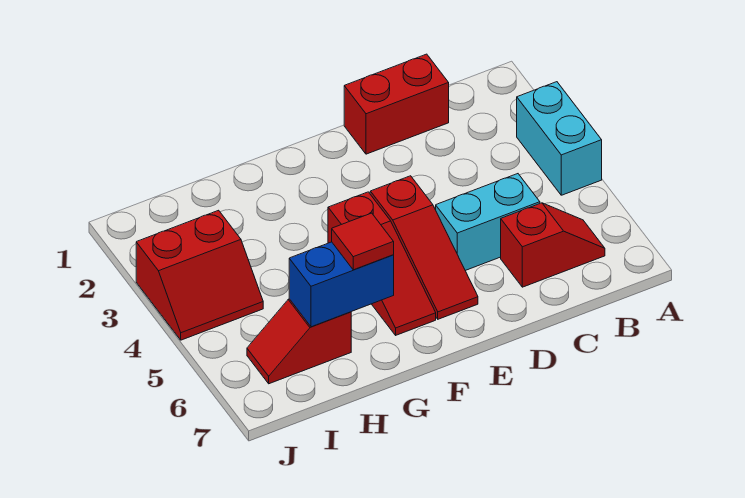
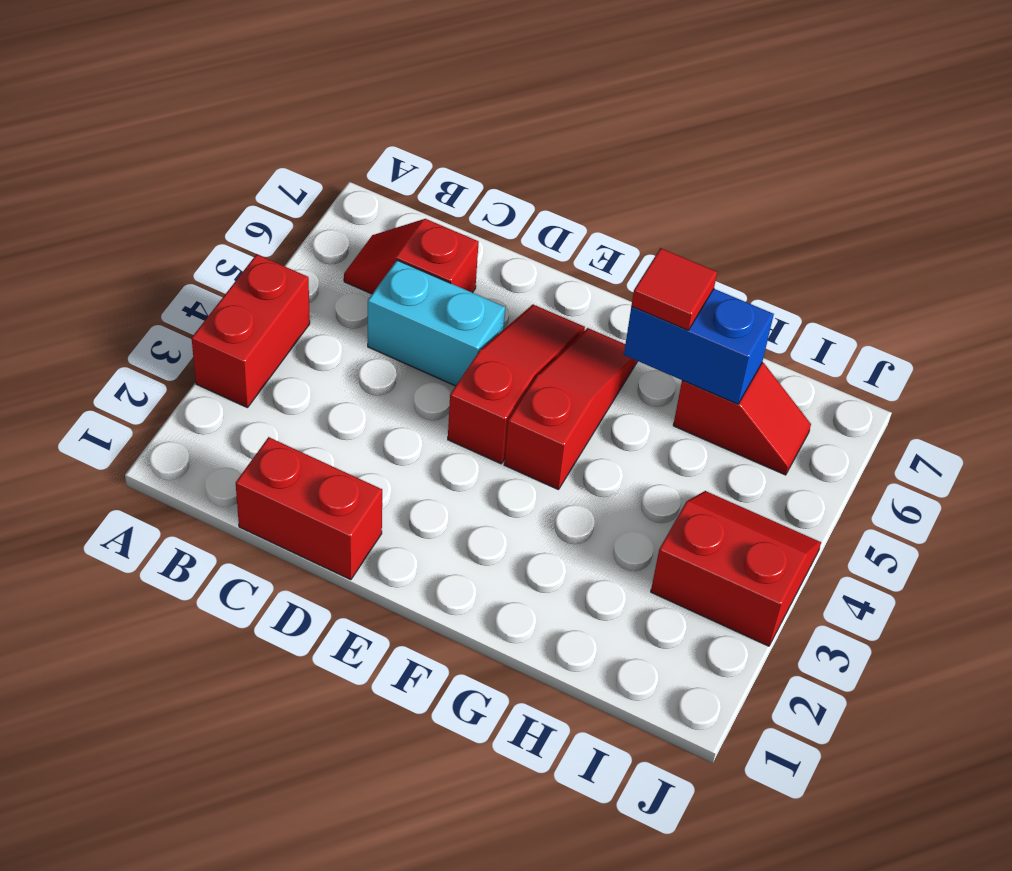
cyan 1x2 brick [517,82,602,195] -> red 1x2 brick [192,254,310,408]

